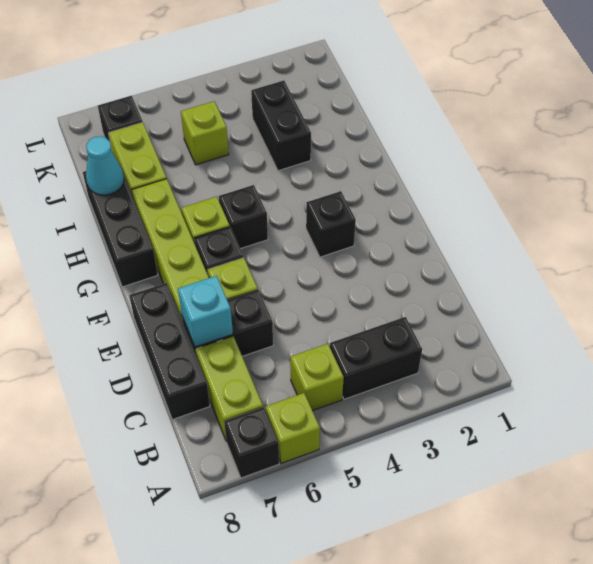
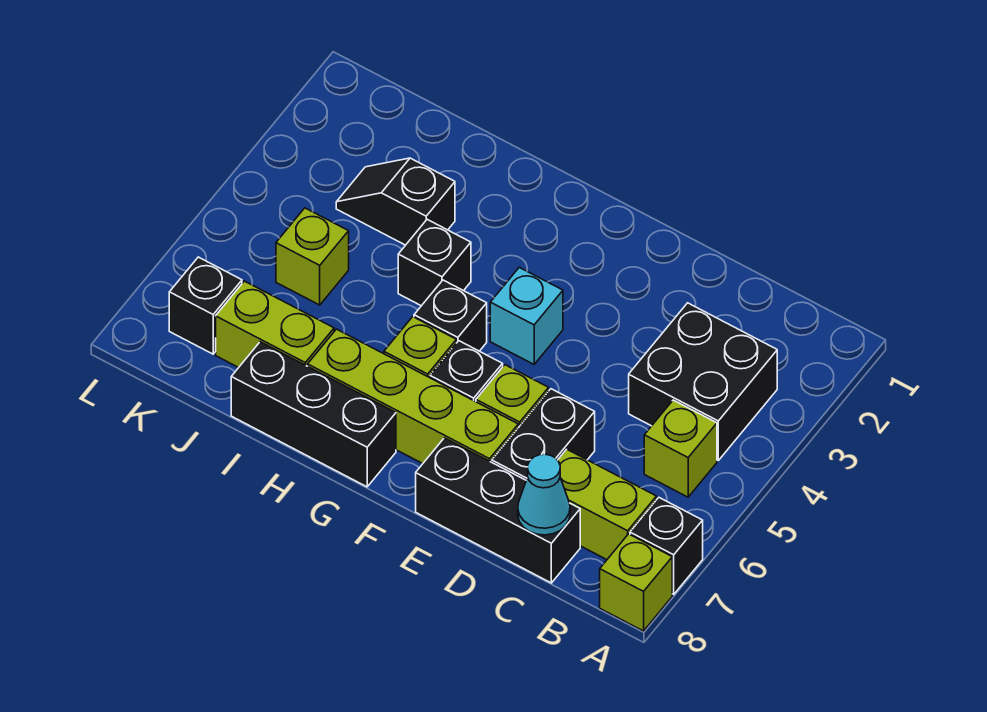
lime 1x1 brick [266,393,320,463] -> lime 1x1 brick moved to [600,534,672,631]
black 1x2 brick [330,317,422,399] -> black 2x2 brick [629,303,777,460]
cyan 1x1 brick [178,276,233,347] -> cyan 1x1 brick moved to [490,267,563,364]
black 1x1 brick [306,191,356,257] -> black 1x1 brick moved to [398,219,471,306]
black 1x2 brick [251,80,311,171] -> black 1x2 slope [336,158,455,245]
cyan 1x1 cone [86,136,124,195] -> cyan 1x1 cone moved to [518,454,570,535]

